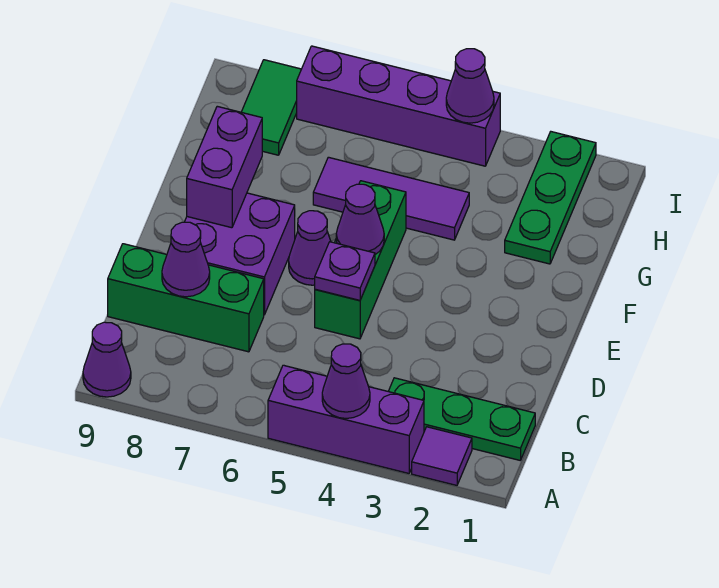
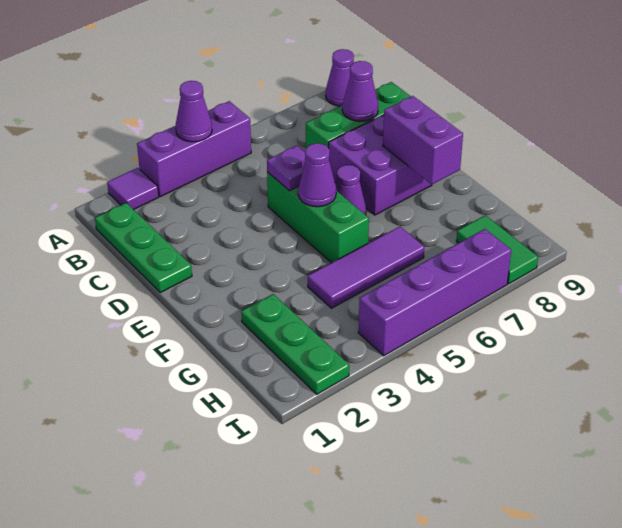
green 1x3 plate [388,378,535,460] -> green 1x3 plate turned to [95,203,192,293]
purple 1x1 cone [446,49,494,123] -> none

